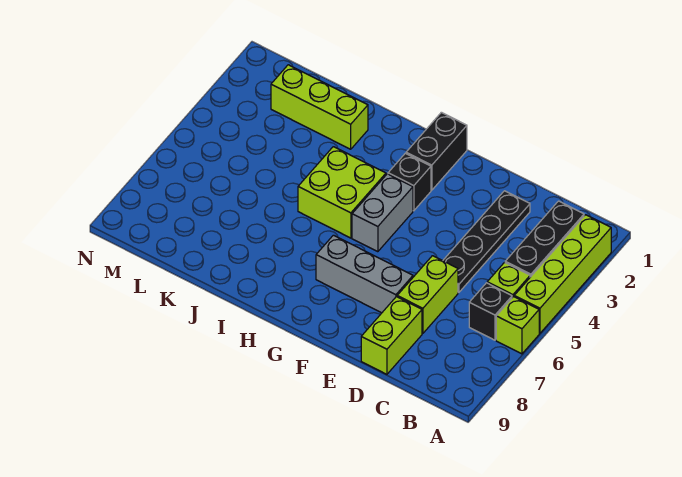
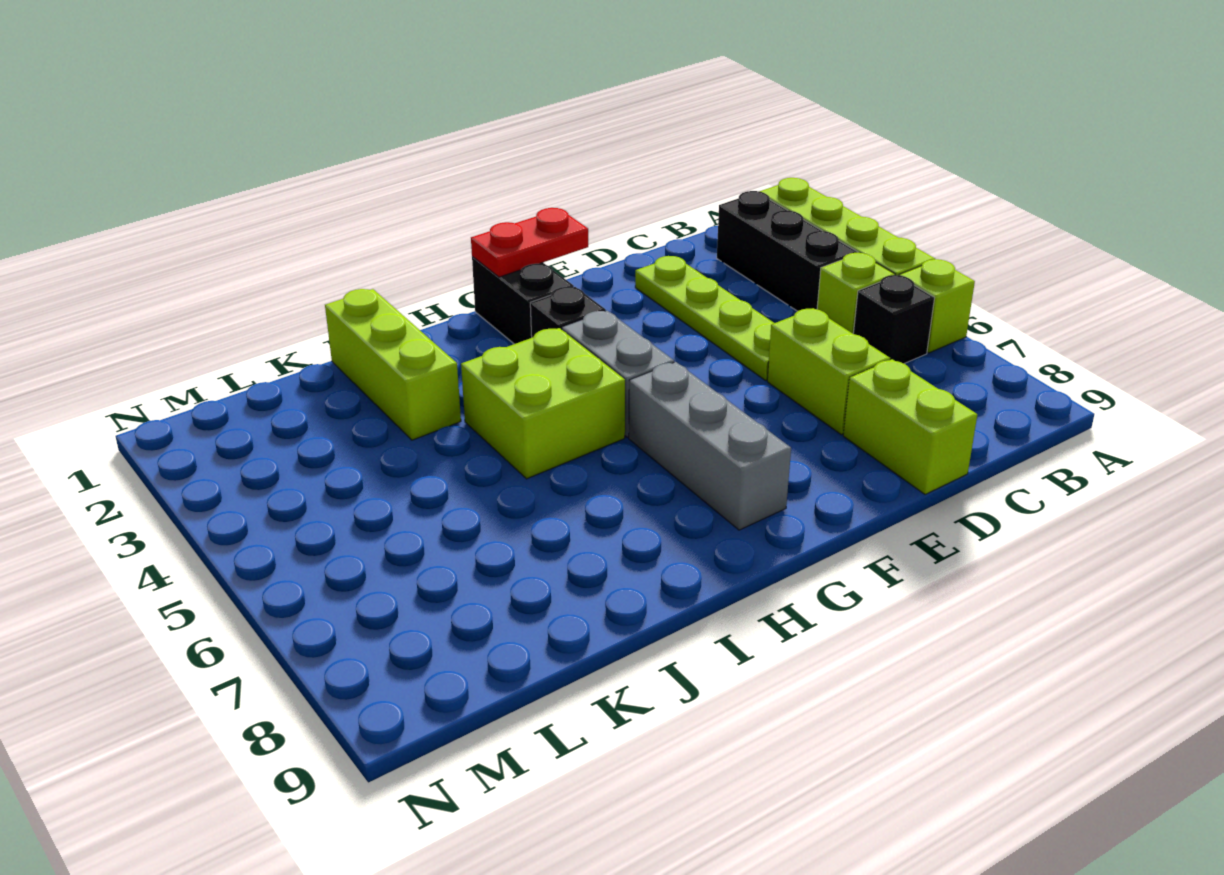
black 1x4 plate [443,191,530,292] -> lime 1x4 plate [635,256,774,380]
grey 1x3 brick [316,235,413,313] -> grey 1x3 brick turned to [629,362,791,530]
none -> red 1x2 plate [471,208,588,277]
lime 1x3 brick [271,65,368,149] -> lime 1x3 brick turned to [325,289,461,440]

